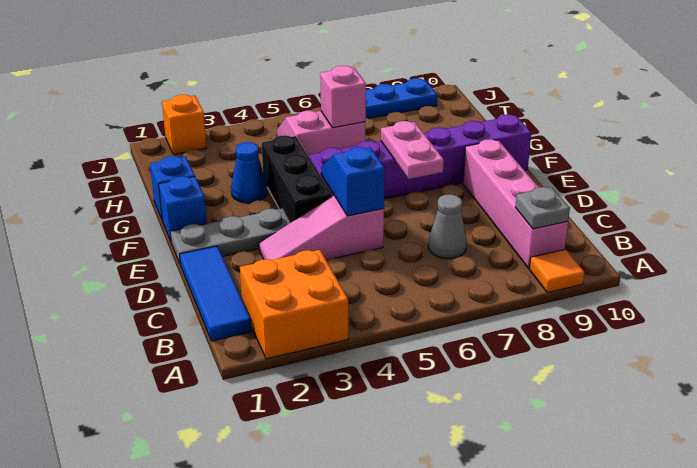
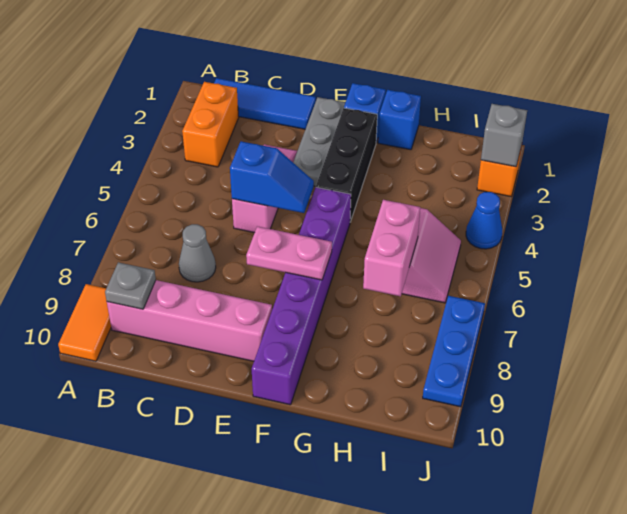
orange 2x2 brick [240,250,348,359] -> orange 1x2 brick [182,82,239,167]
orange 1x1 tile [529,249,584,293] -> orange 1x2 tile [58,284,111,361]
black 1x3 brick [262,135,332,222] -> black 1x3 brick turned to [316,108,377,222]
blue 1x1 cone [231,142,267,203] -> blue 1x1 cone moved to [466,192,502,249]
pink 1x1 brick [320,66,366,128] -> pink 1x2 brick [363,200,420,296]
none -> grey 1x1 brick [481,104,527,167]

